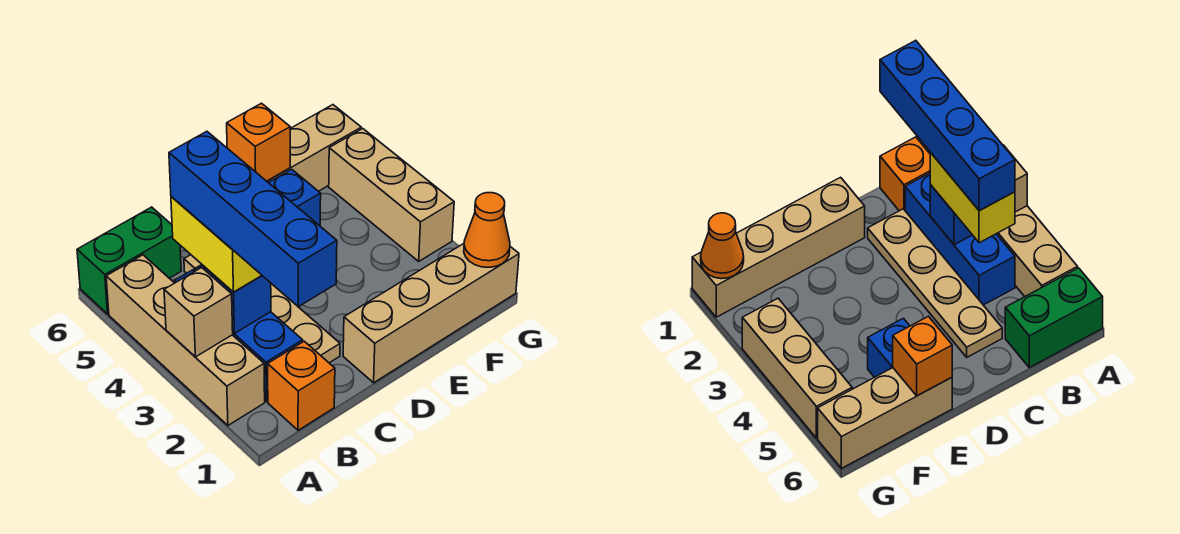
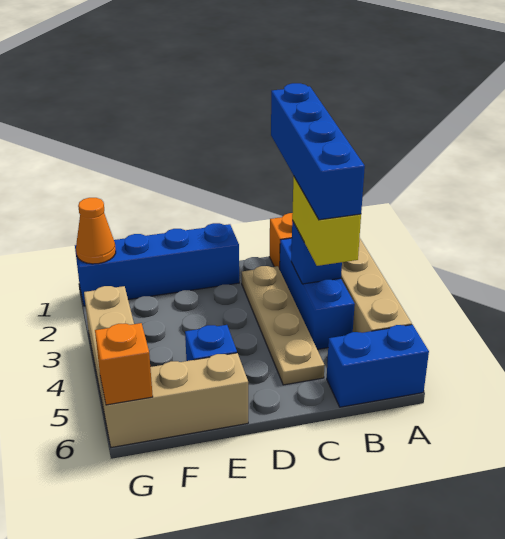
tan 1x1 brick [164,268,233,357] -> none
green 1x2 brick [77,207,181,314] -> blue 1x2 brick [327,325,429,407]
tan 1x4 brick [343,244,519,383] -> blue 1x4 brick [75,223,239,306]
orange 1x1 brick [227,103,290,181] -> orange 1x1 brick moved to [95,323,153,405]

